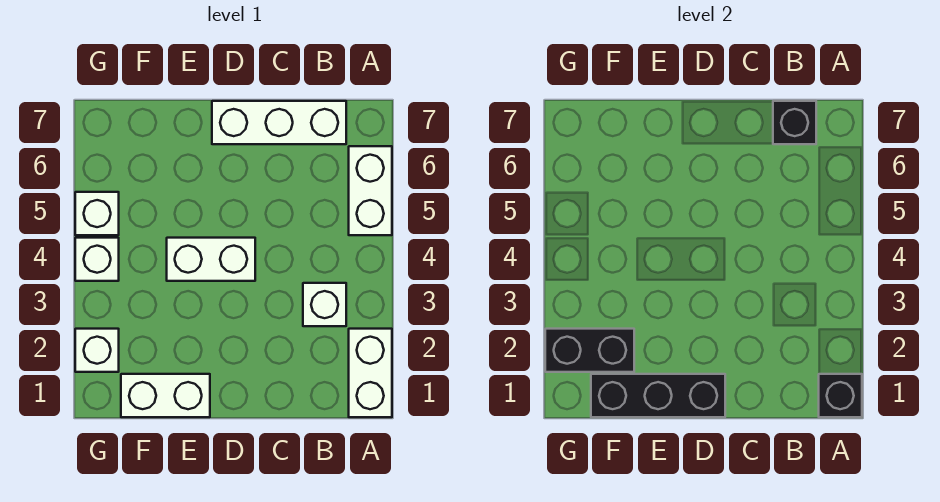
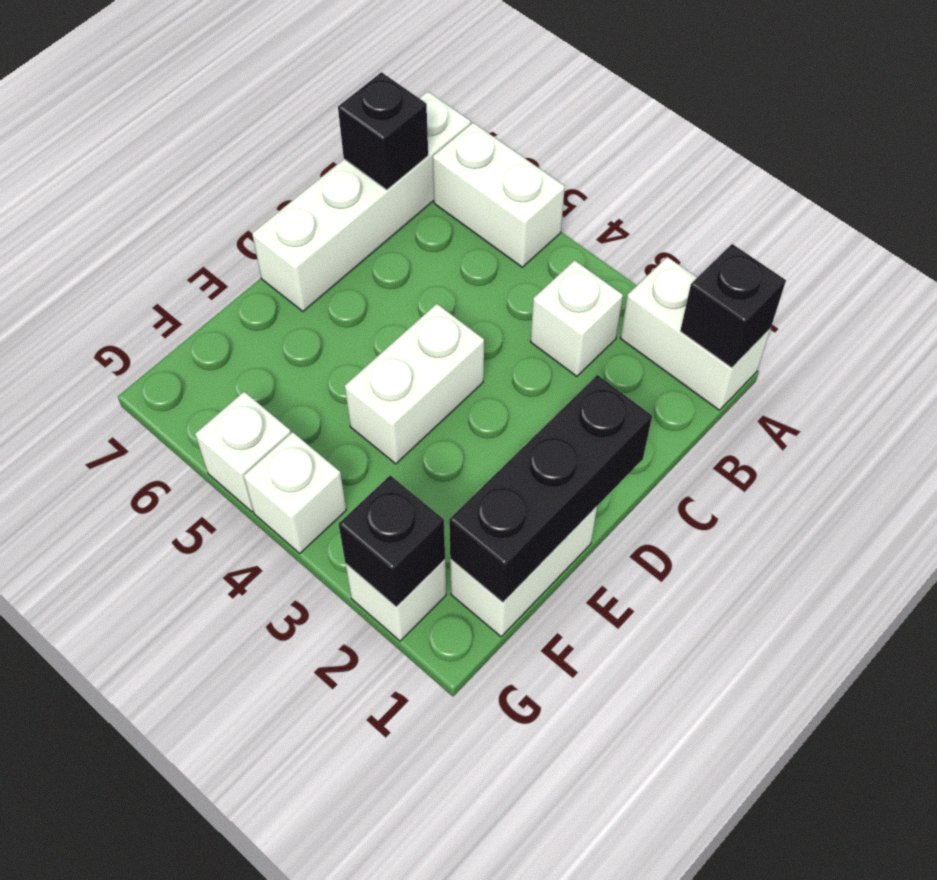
white 1x3 brick [212,101,346,144] -> white 1x4 brick [252,91,471,311]
black 1x2 brick [545,329,634,372] -> black 1x1 brick [339,475,445,607]

